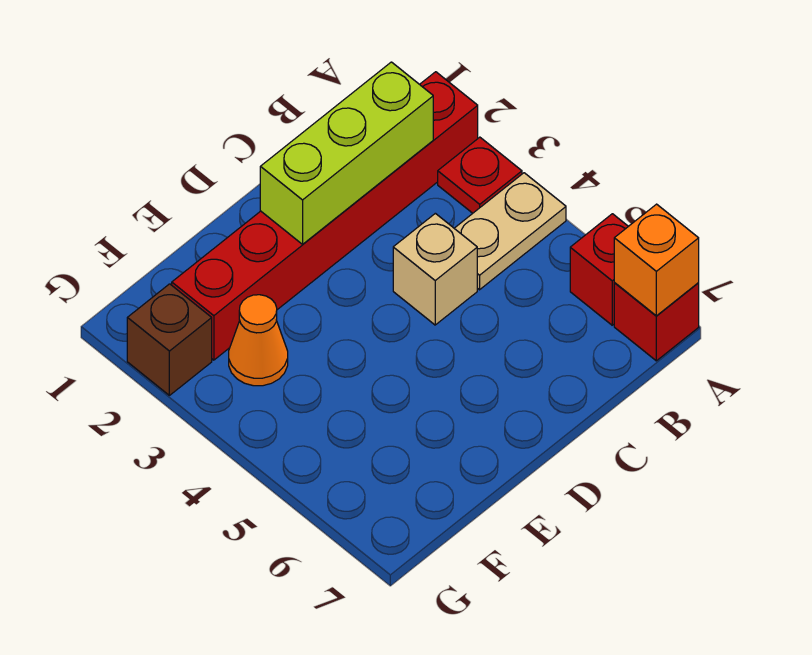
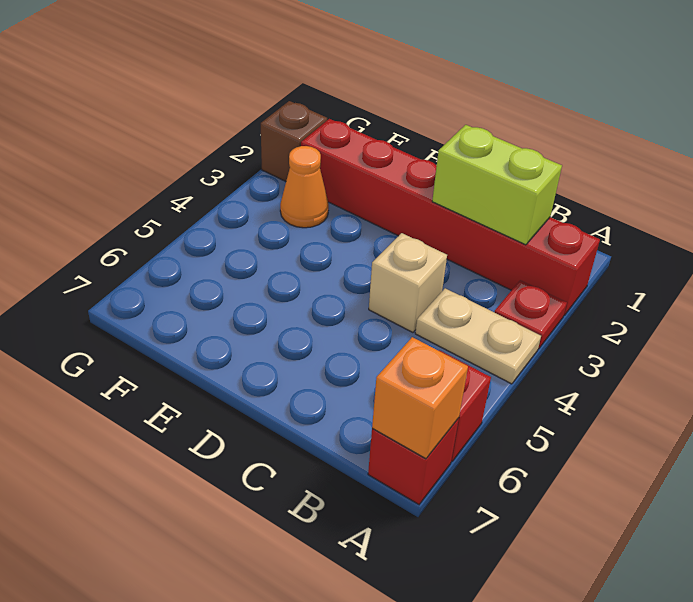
lime 1x3 brick [260,62,433,244] -> lime 1x2 brick [432,125,562,245]

